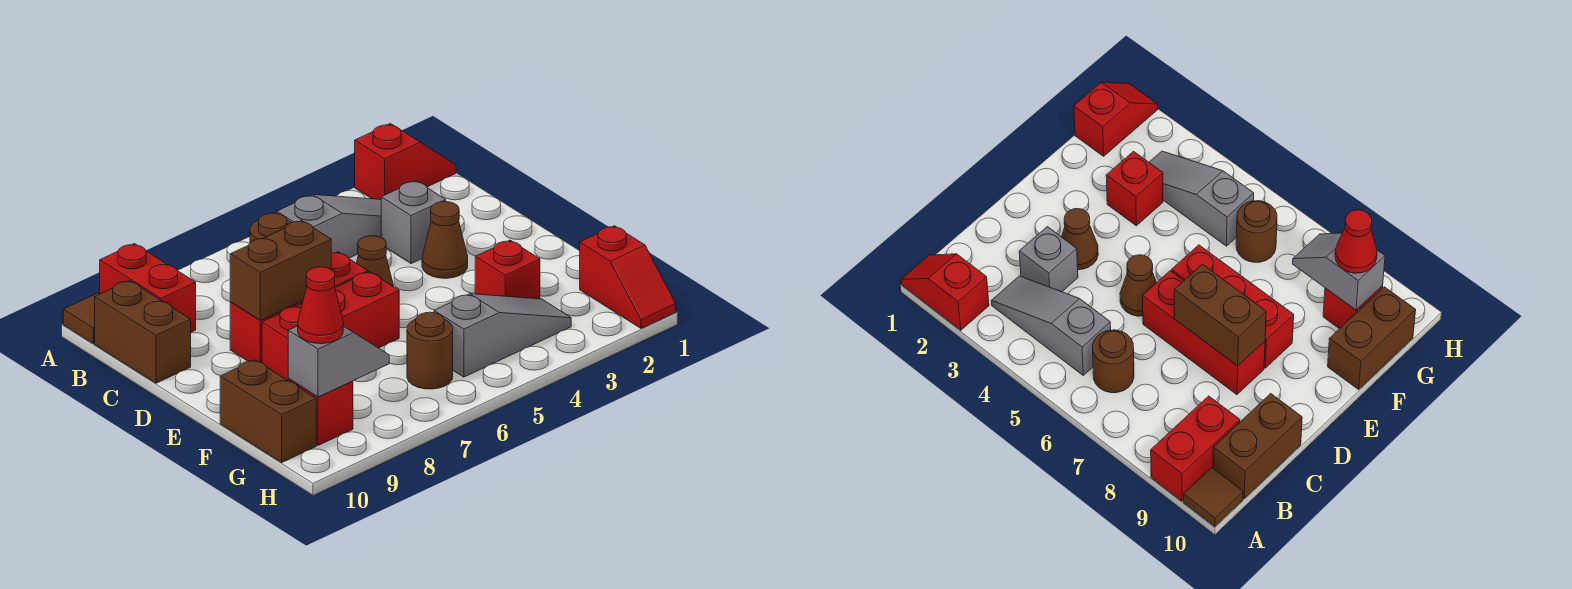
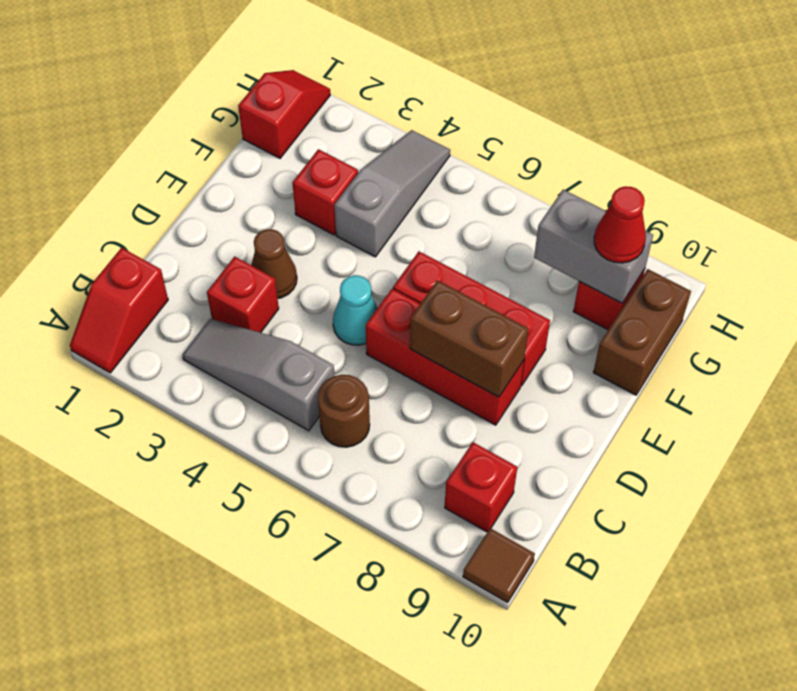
red 1x2 slope [355,123,456,200] -> red 1x2 slope turned to [70,248,168,373]
red 1x2 brick [100,244,196,332] -> red 1x1 brick [445,442,517,532]
brown 1x2 brick [95,281,191,383] -> none
grey 1x1 brick [381,181,446,264] -> red 1x1 brick [207,257,279,333]
brown 1x1 cone [356,236,394,287] -> cyan 1x1 cone [333,275,377,345]
grey 1x3 slope [434,294,571,377] -> grey 1x3 slope turned to [334,130,450,257]
brown 1x1 round brick [407,312,453,389] -> none
grey 1x2 slope [288,326,389,397] -> grey 1x2 brick [534,190,653,303]

